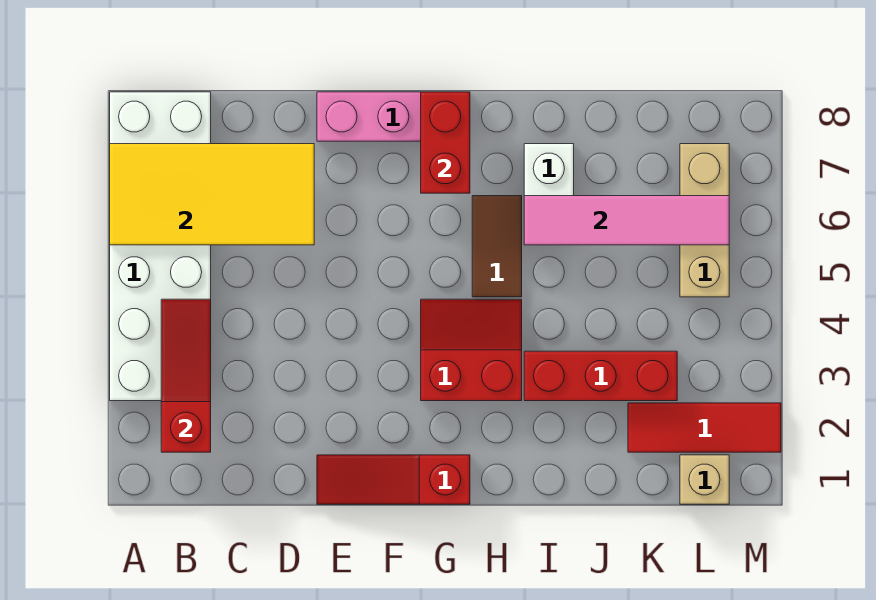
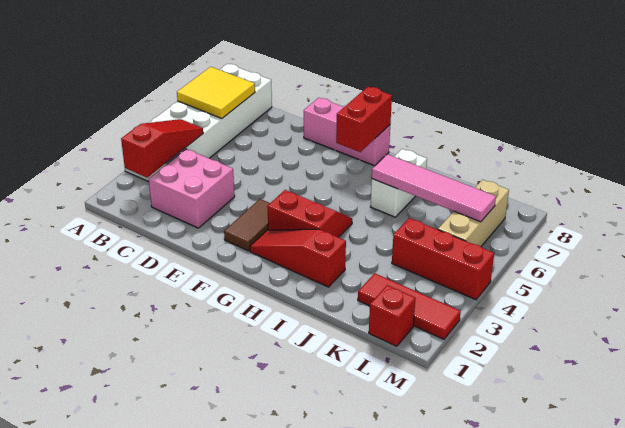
yellow 2x4 tile [110,144,314,245] -> yellow 2x2 tile [177,67,255,119]
none -> pink 2x2 brick [149,149,235,228]
red 1x3 slope [317,455,470,504] -> red 1x3 slope moved to [250,229,346,287]
brown 1x2 tile [472,196,522,297] -> brown 1x2 tile moved to [224,199,270,251]
red 1x3 brick [524,351,677,401] -> red 1x3 brick moved to [392,218,494,300]
tan 1x1 brick [680,455,729,504] -> red 1x1 brick [369,285,416,346]

